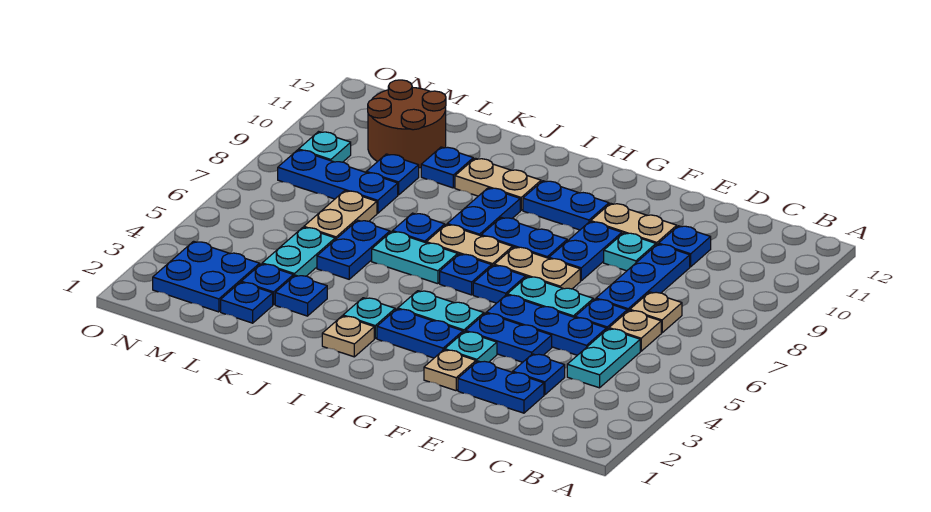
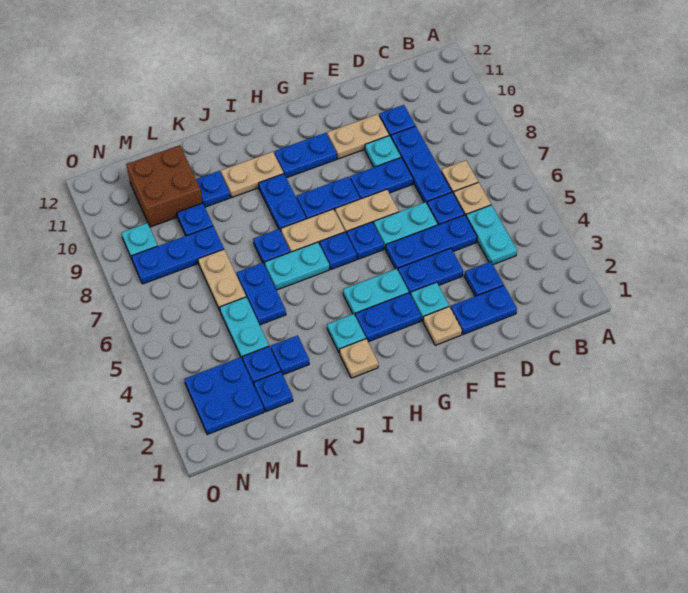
blue 1x2 plate [549,222,622,281] -> blue 1x2 plate turned to [350,157,413,199]
brown 2x2 round brick [368,80,446,168] -> brown 2x2 brick [126,145,202,227]

